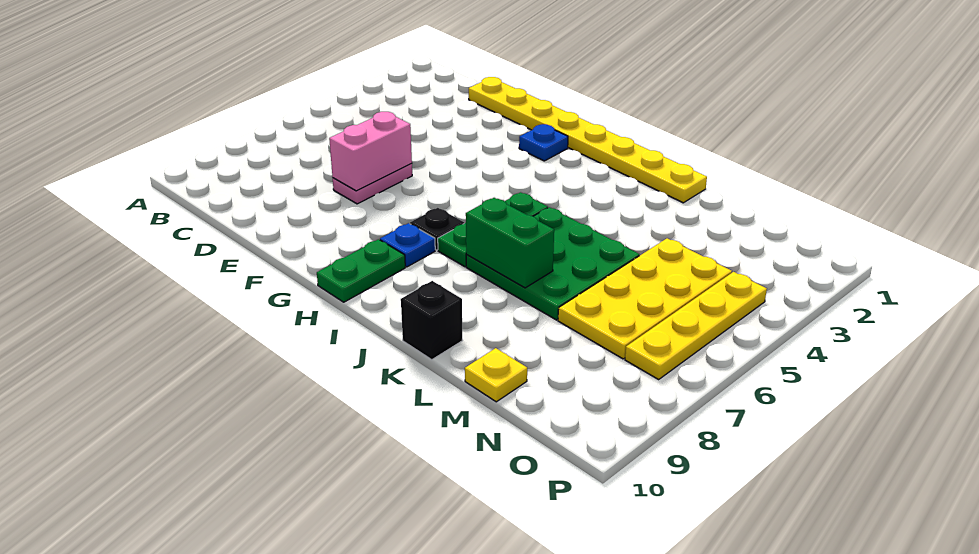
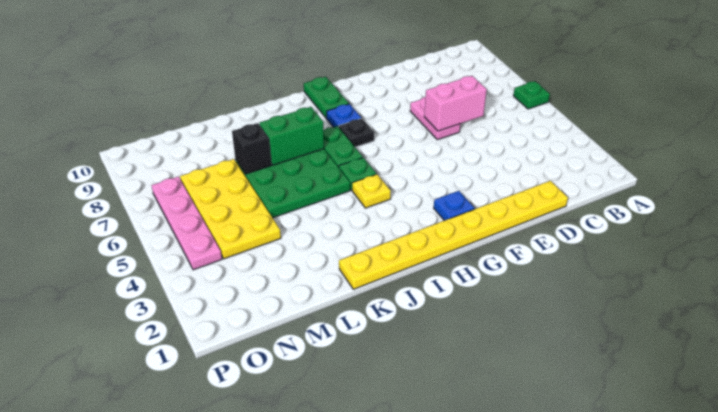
none -> green 1x1 plate [513,81,550,109]
pink 1x2 brick [329,112,412,191] -> pink 1x2 brick turned to [424,76,487,131]
black 1x1 brick [401,281,463,360] -> black 1x1 brick moved to [232,123,271,174]
yellow 1x1 plate [465,348,527,402] -> yellow 1x1 plate moved to [352,174,391,208]
yellow 1x4 plate [625,272,767,379] -> pink 1x4 plate [151,177,222,270]

